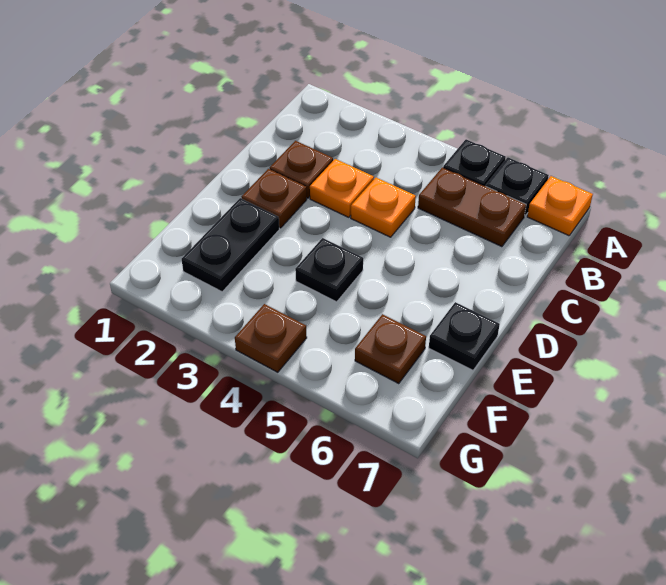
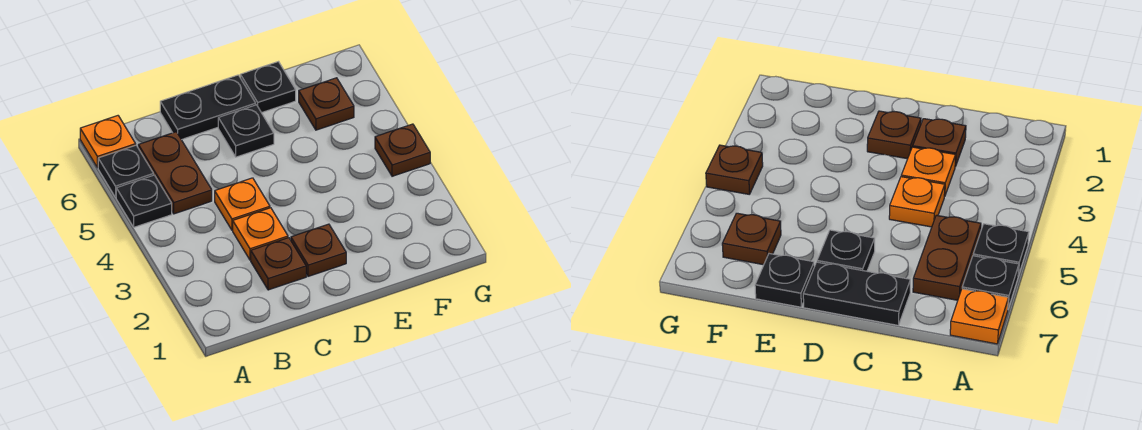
black 1x2 plate [182,198,279,292] -> black 1x2 plate moved to [160,75,256,140]
black 1x1 plate [295,238,363,302] -> black 1x1 plate moved to [218,105,274,157]

